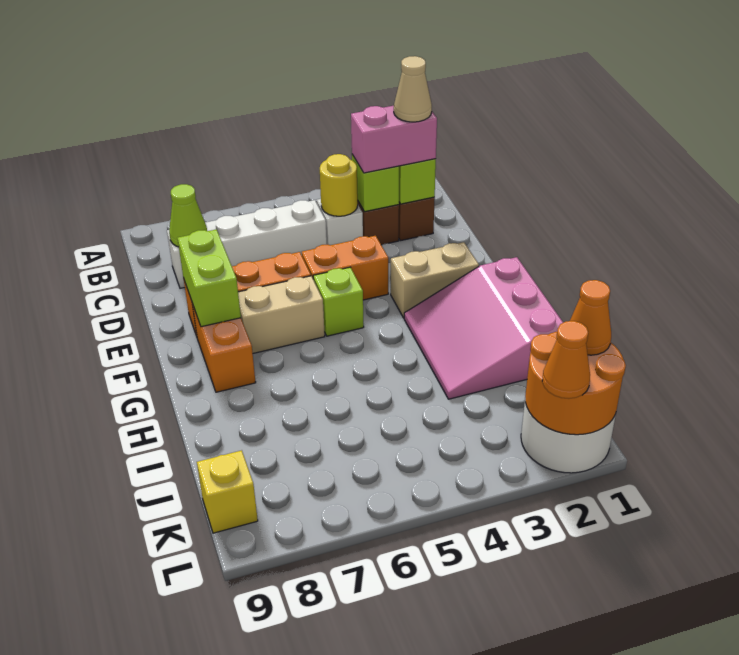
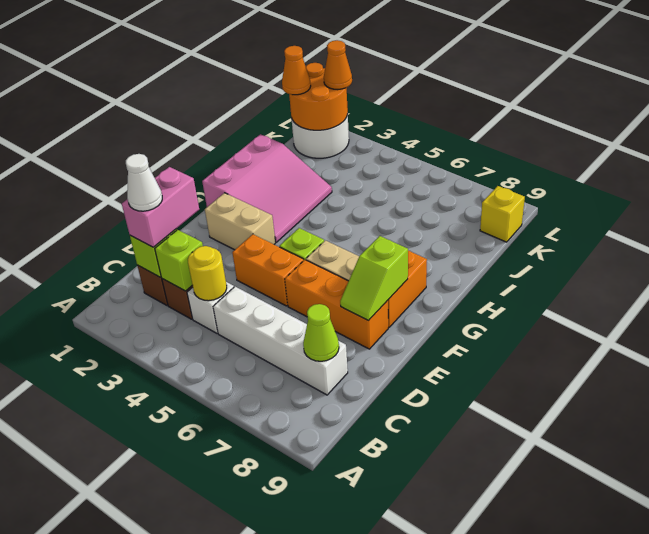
pink 1x2 brick [351,106,437,173] -> pink 1x2 brick turned to [122,167,199,247]
tan 1x1 cone [394,56,432,122] -> white 1x1 cone [126,154,162,211]
lime 1x2 brick [178,229,241,327] -> lime 1x2 slope [340,236,408,321]

